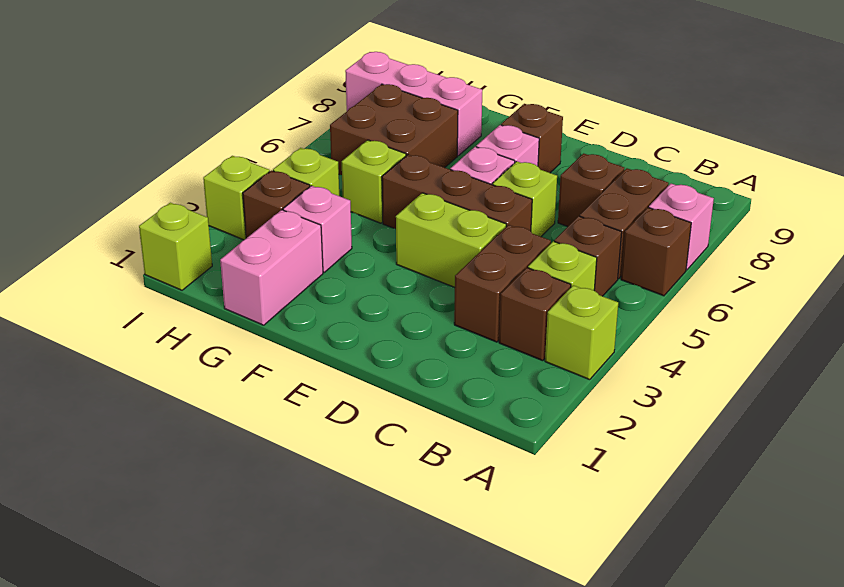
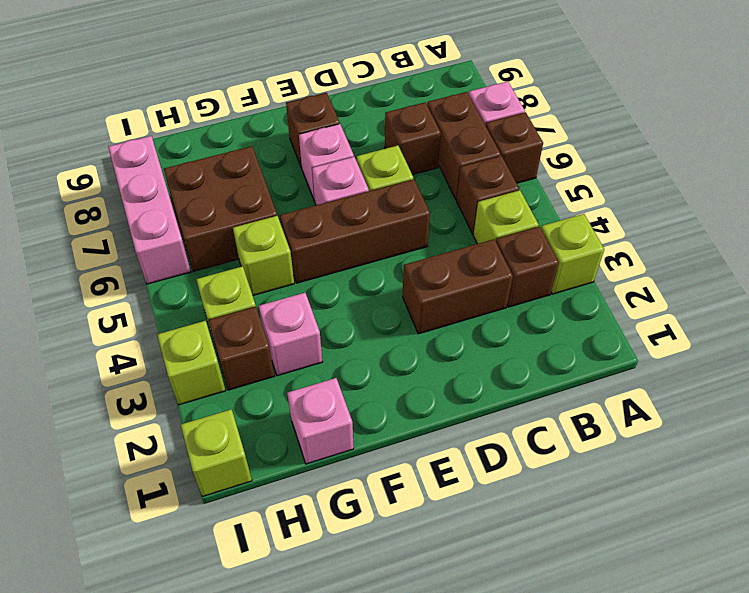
brown 1x2 brick [454,225,551,342] -> brown 1x2 brick turned to [403,239,513,334]
lime 1x2 brick [396,193,506,288] -> none
pink 1x2 brick [220,210,323,325] -> pink 1x1 brick [287,378,354,464]
pink 1x3 brick [345,52,482,156] -> pink 1x3 brick turned to [108,136,191,284]

